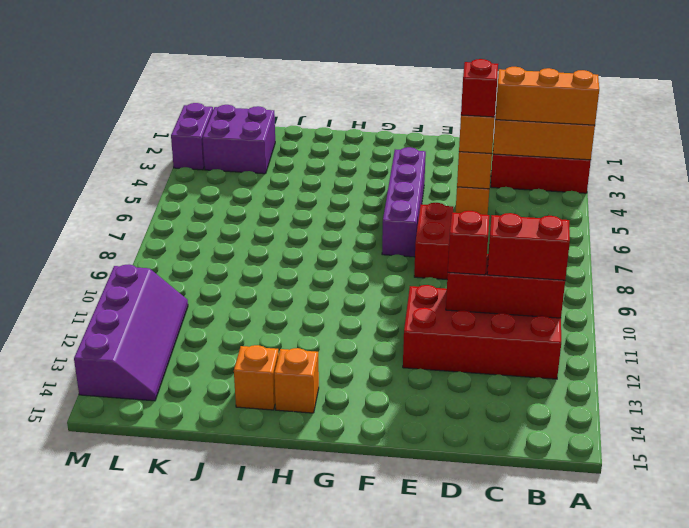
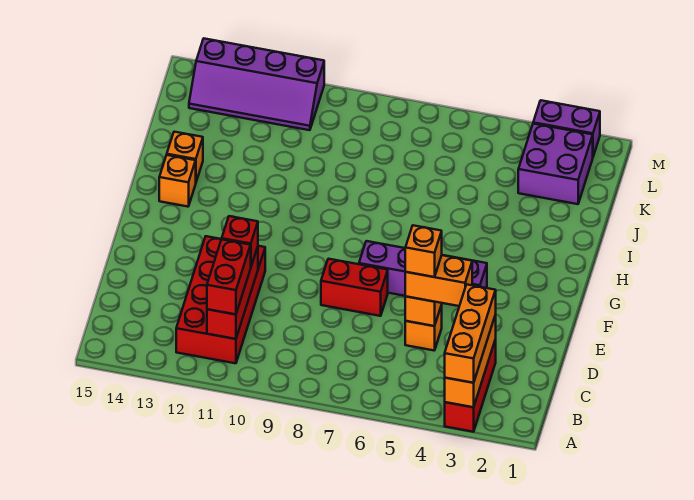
red 1x1 brick [461,59,498,117] -> orange 1x1 brick [405,225,442,277]

